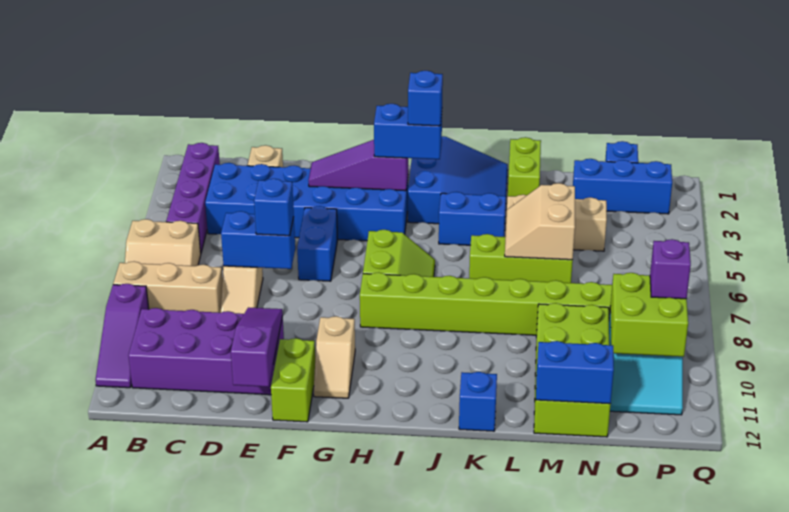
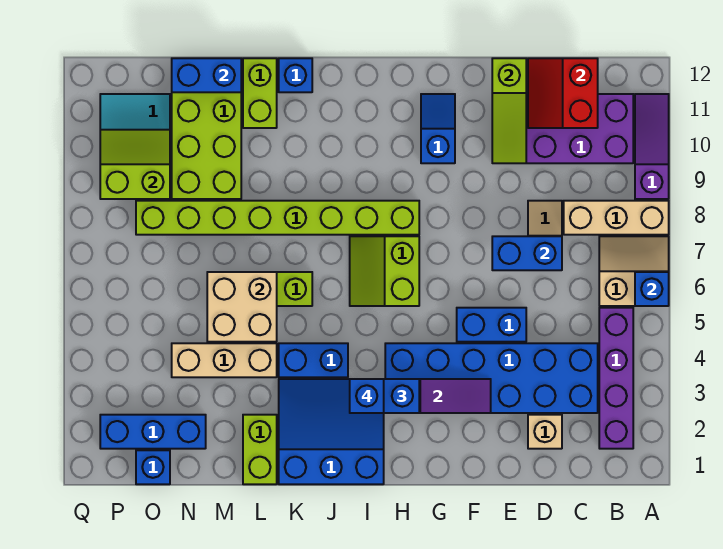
none -> red 2x2 slope [528,58,598,128]
blue 1x1 brick [254,179,294,236] -> blue 1x1 brick moved to [635,272,669,306]
purple 1x3 slope [231,307,283,387] -> lime 1x3 slope [492,58,526,163]
blue 1x2 brick [297,206,338,281] -> blue 1x2 brick turned to [457,308,526,342]
lime 1x2 brick [271,338,315,422] -> lime 1x2 brick moved to [243,58,277,128]
tan 1x2 slope [314,316,355,398] -> blue 1x2 slope [421,94,455,163]
blue 3x3 slope [408,136,508,224] -> blue 3x3 slope turned to [279,379,384,484]
tan 2x2 slope [505,183,575,260] -> tan 2x2 brick [207,272,277,342]
lime 2x2 brick [610,273,688,357] -> lime 2x2 slope [100,130,170,199]
purple 1x1 brick [650,239,691,299] -> none

